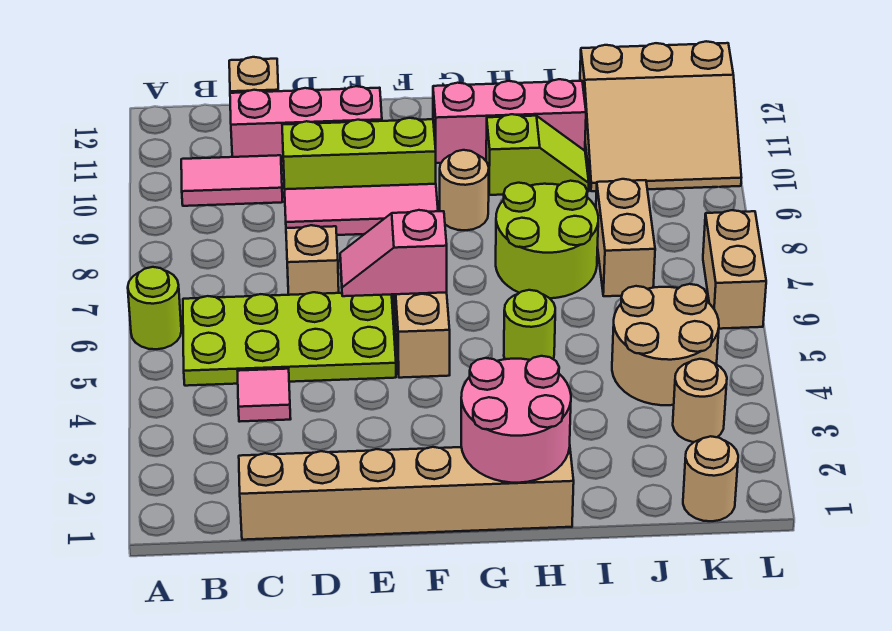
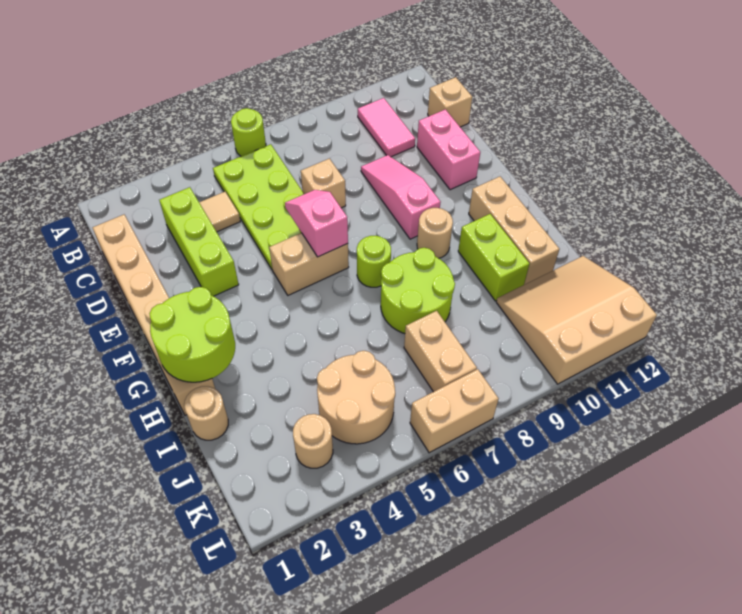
pink 1x1 tile [238,369,291,422] -> tan 1x1 tile [199,192,240,232]
pink 1x3 brick [230,86,382,169] -> pink 1x2 brick [417,109,480,190]
pink 1x3 tile [285,184,438,235] -> pink 1x3 slope [361,155,441,239]
lime 1x3 brick [282,118,436,189] -> lime 1x3 brick moved to [159,187,239,296]
pink 2x2 round brick [461,356,571,483] -> lime 2x2 round brick [149,287,235,382]
pink 1x3 brick [433,79,586,163] -> tan 1x3 brick [469,177,559,285]
lime 1x1 round brick [504,290,555,360] -> lime 1x1 round brick moved to [357,236,391,287]
lime 1x2 slope [486,114,589,195] -> lime 1x2 brick [458,214,529,301]
tan 1x2 brick [596,179,655,296] -> tan 1x2 brick turned to [404,311,477,392]
tan 3x3 slope [580,41,741,191] -> tan 3x3 slope turned to [496,256,657,384]
tan 1x1 round brick [683,436,738,521] -> tan 1x1 round brick moved to [184,386,228,440]

